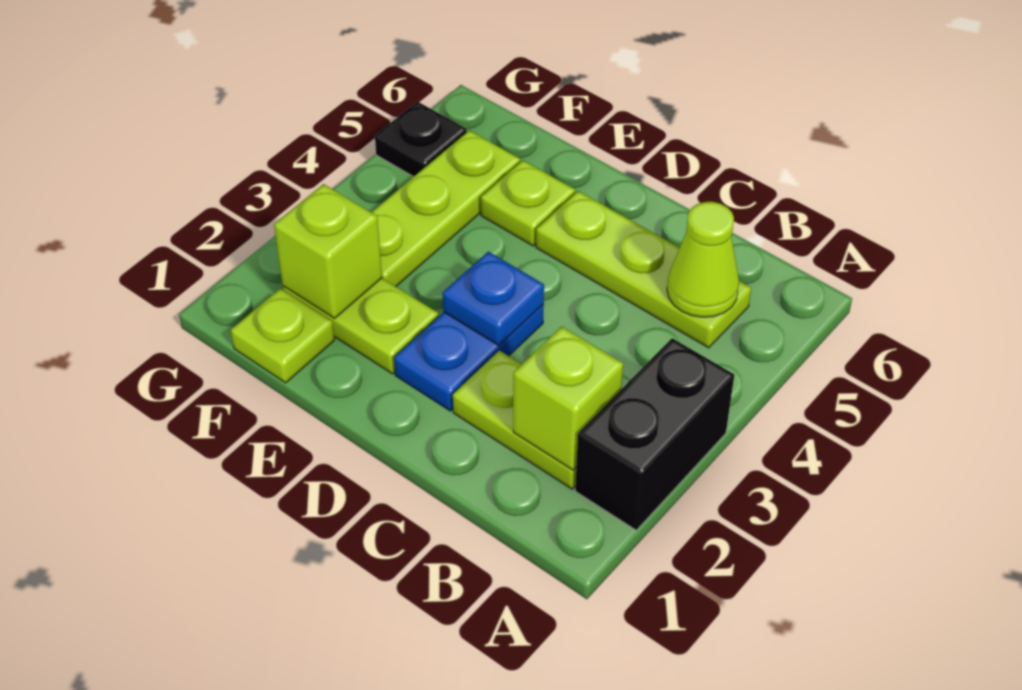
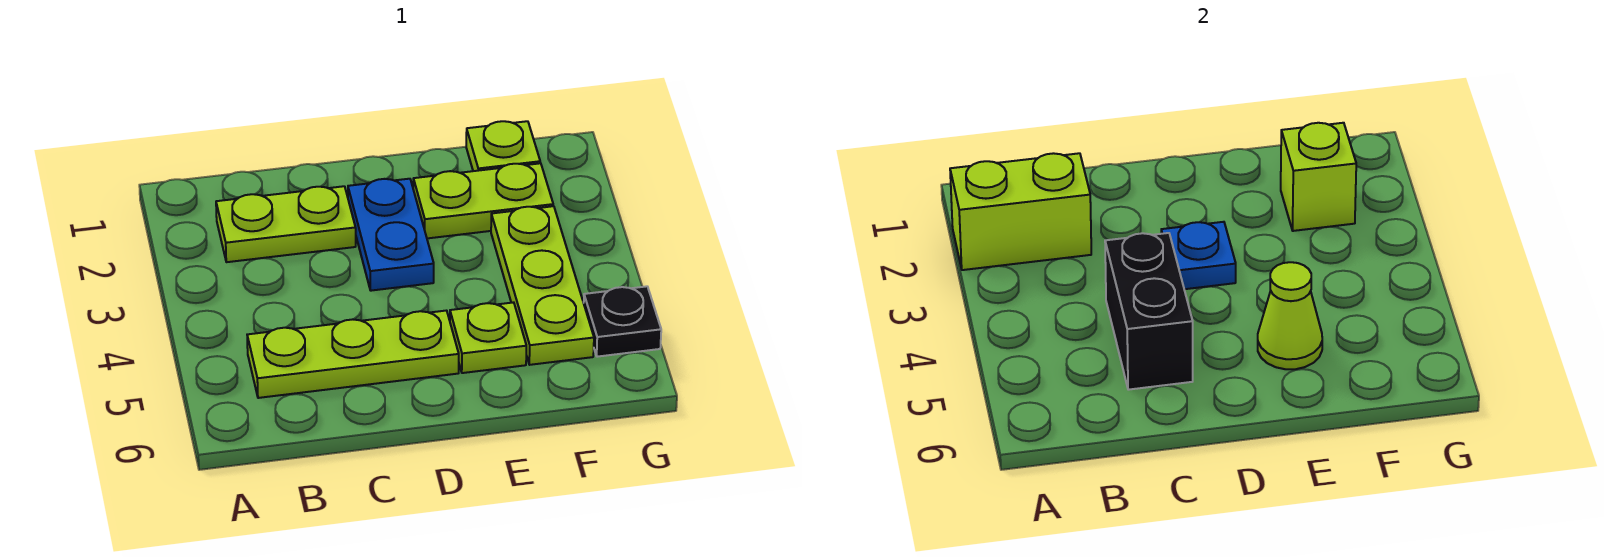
black 1x2 brick [575,338,734,530] -> black 1x2 brick moved to [1105,233,1193,390]
lime 1x1 brick [513,326,623,470] -> lime 1x2 brick [950,153,1091,270]
lime 1x1 cone [667,202,739,317] -> lime 1x1 cone moved to [1258,262,1322,369]

